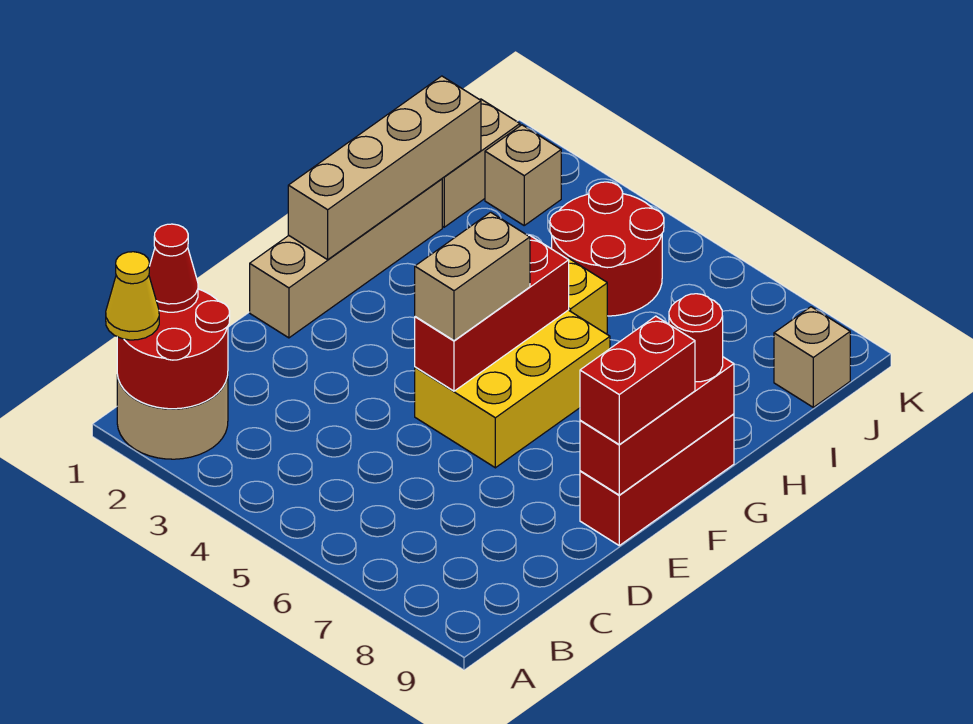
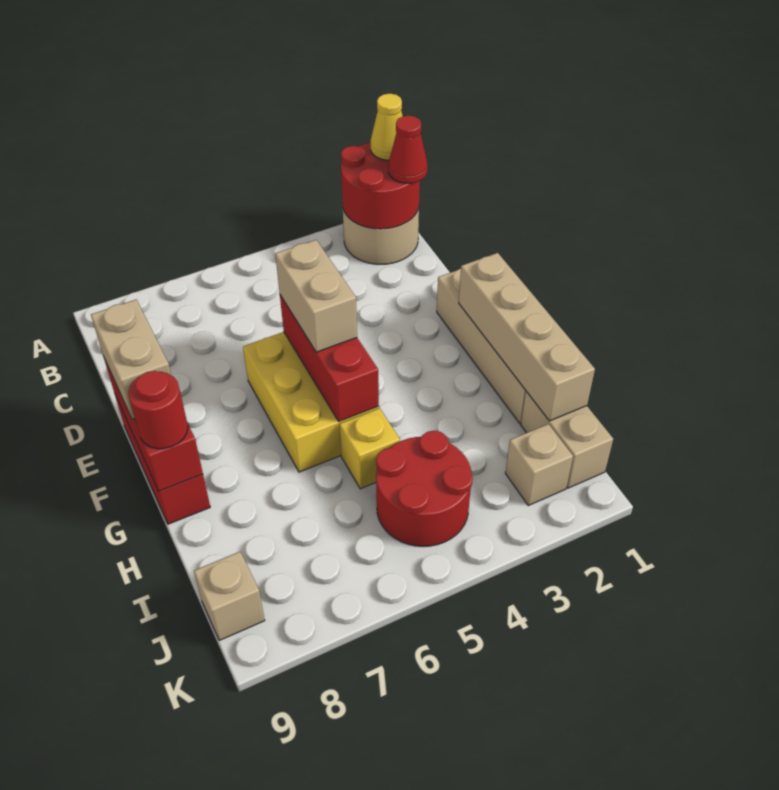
red 1x2 brick [580,316,695,444] -> tan 1x2 brick [91,300,171,419]

